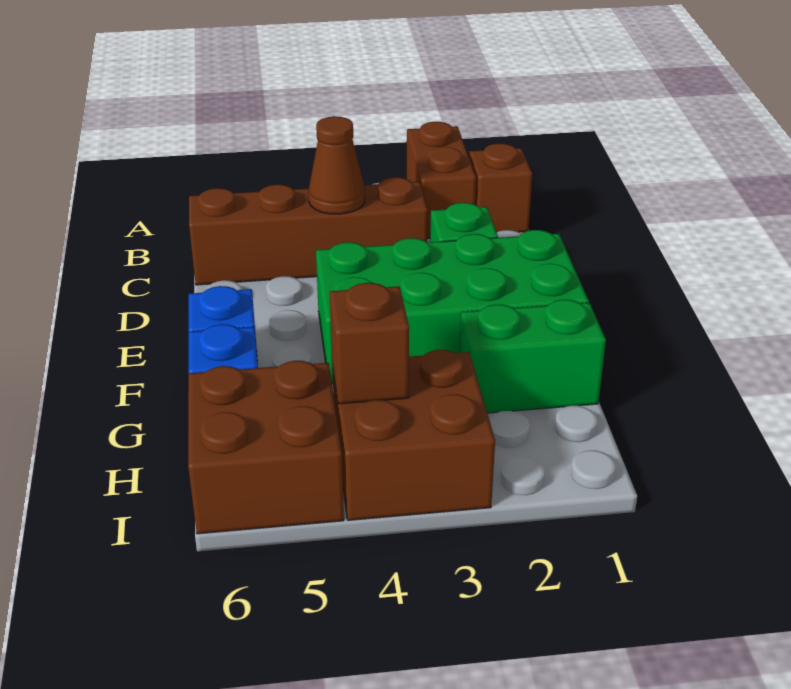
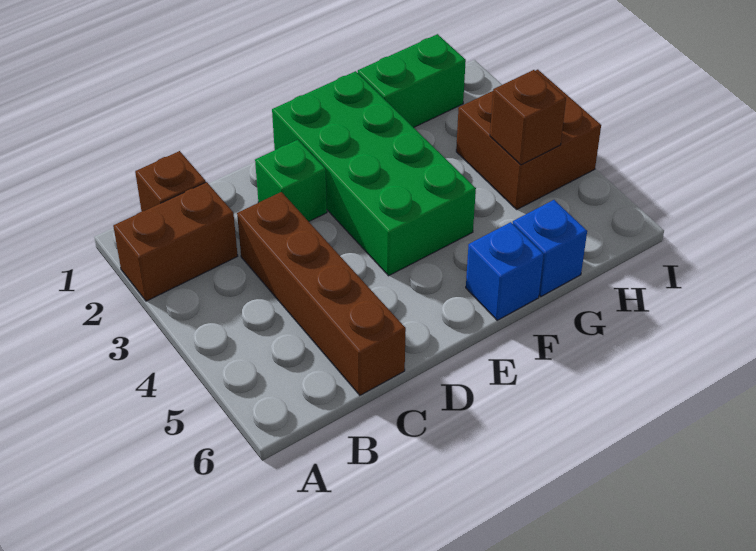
brown 1x1 cone [308,116,365,214] -> none
green 1x2 brick [459,300,606,413] -> green 1x2 brick turned to [358,34,466,127]
brown 2x2 brick [188,361,344,534] -> none

